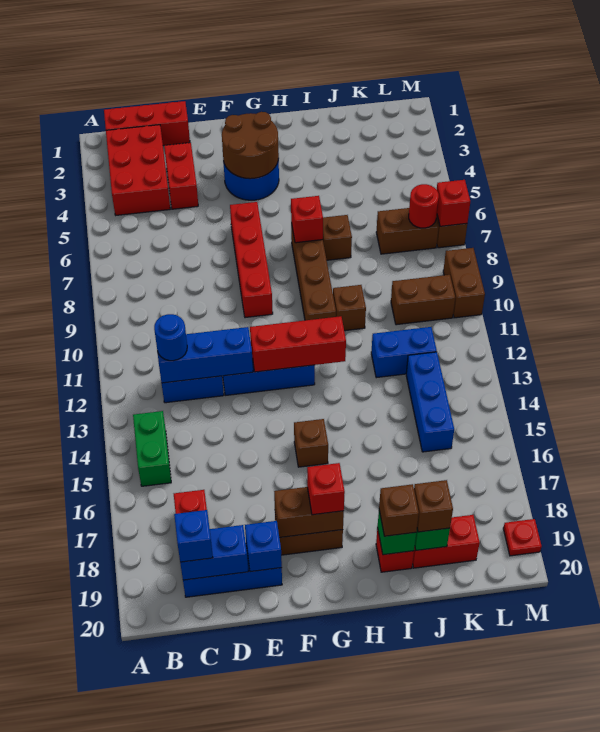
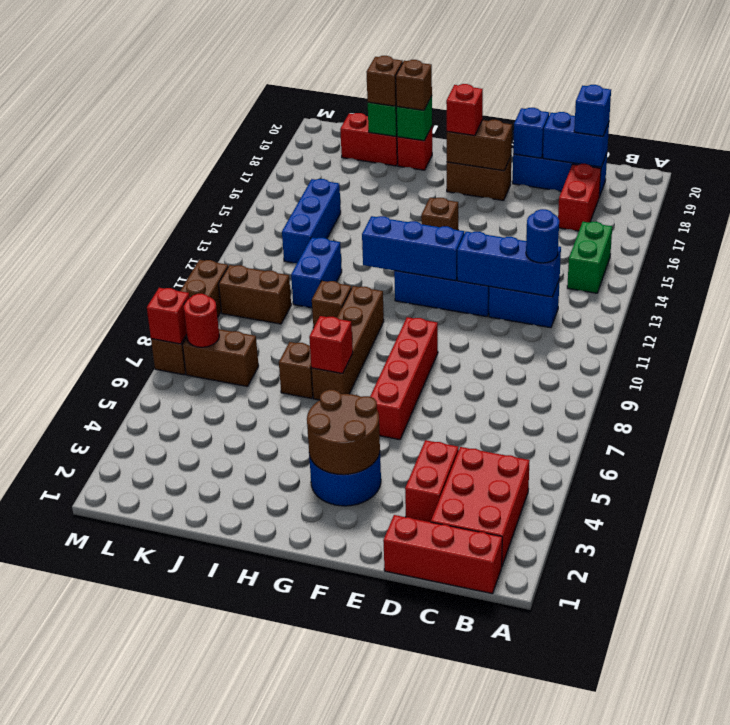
red 1x3 brick [250,316,346,372] -> blue 1x3 brick [362,216,464,281]
blue 1x2 brick [371,327,437,378] -> blue 1x2 brick turned to [291,237,342,308]
red 1x1 plate [503,519,542,556] -> none

